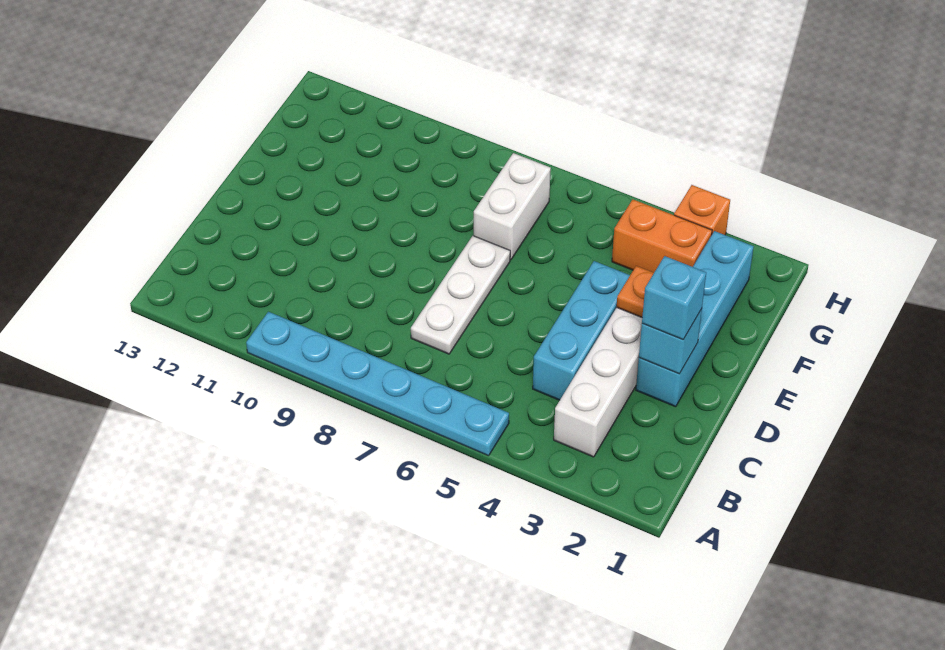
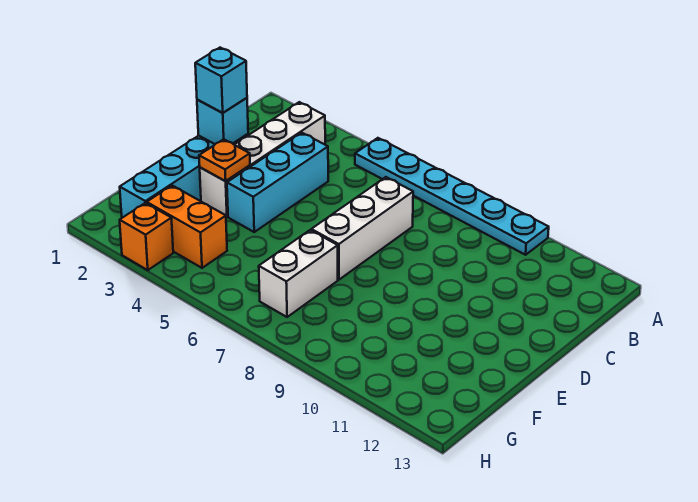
white 1x3 plate [411,236,510,354] -> white 1x3 brick [311,177,413,280]

